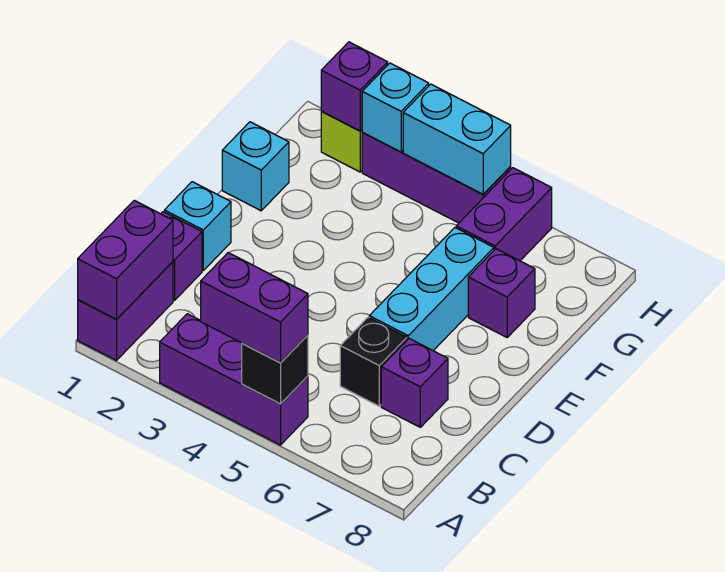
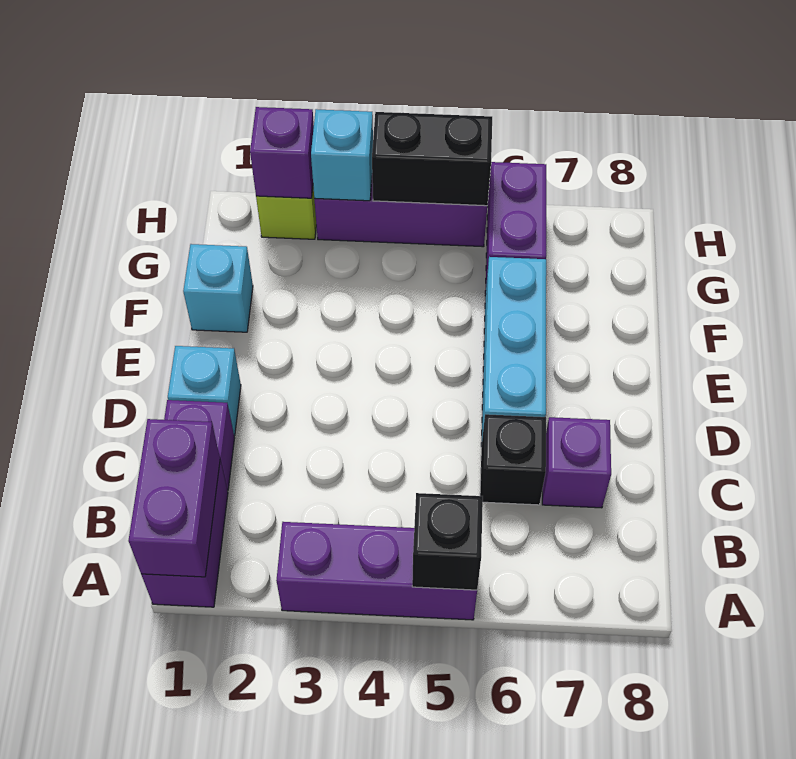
purple 1x2 brick [201,253,308,363] -> none
purple 1x1 brick [468,249,535,337] -> none
cyan 1x2 brick [403,84,511,194] -> black 1x2 brick [372,112,492,206]

